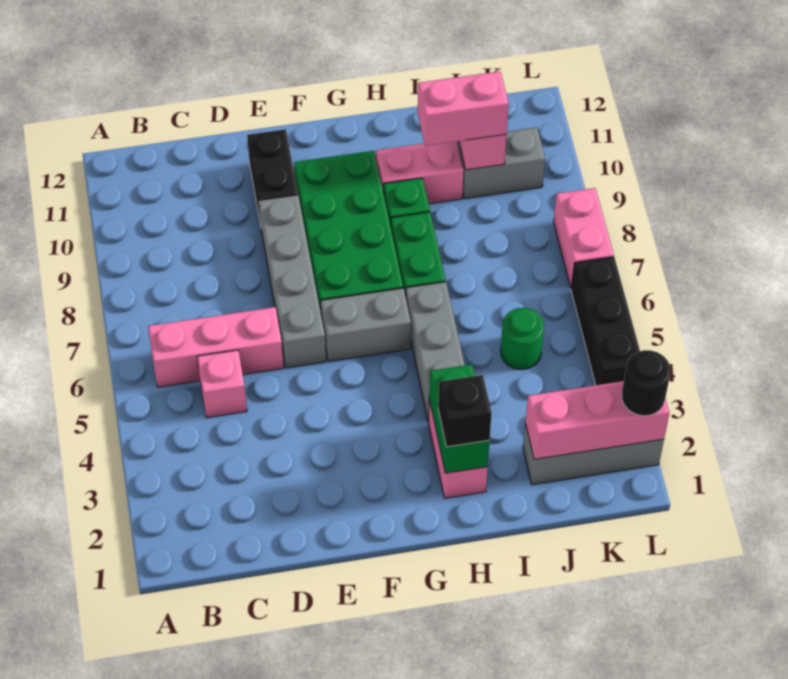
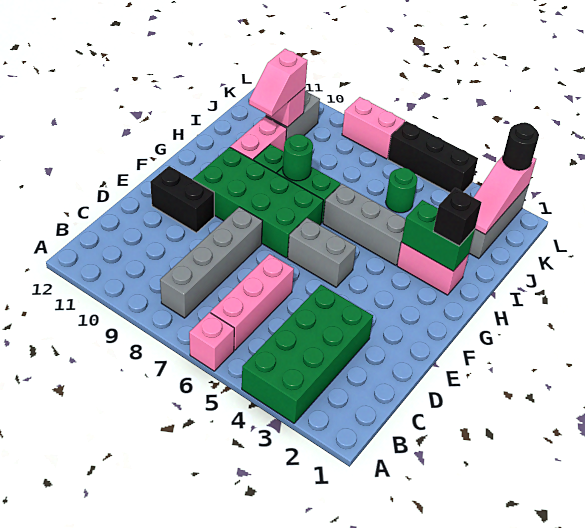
none -> green 2x4 brick [242,285,373,423]
pink 1x1 brick [197,350,247,418] -> pink 1x1 brick moved to [189,312,234,371]
grey 1x4 brick [259,196,326,368] -> grey 1x4 brick turned to [160,207,262,318]
grey 1x2 brick [320,288,411,362] -> grey 1x2 brick turned to [288,218,356,287]
none -> green 1x1 round brick [283,134,313,181]
pink 1x2 brick [418,71,509,146] -> pink 1x2 slope [249,49,308,116]
pink 1x3 brick [525,381,670,459] -> pink 1x3 slope [474,156,536,234]

